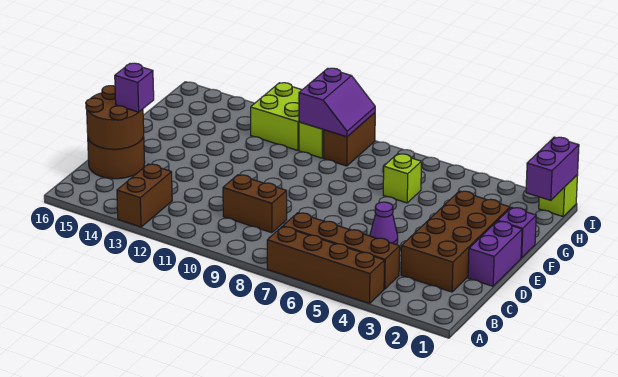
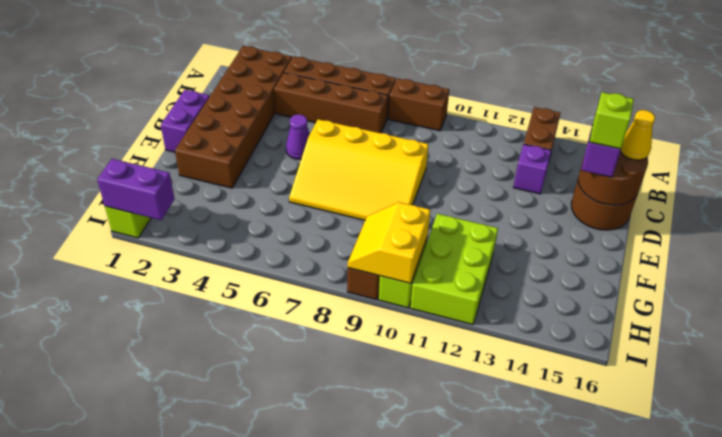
brown 2x4 brick [401,191,510,292] -> brown 2x6 brick [175,46,292,188]
brown 1x2 brick [223,175,287,233] -> brown 1x2 brick moved to [389,78,449,131]
none -> yellow 1x1 cone [620,110,655,160]
none -> yellow 3x4 slope [289,119,429,220]
purple 1x1 brick [498,207,536,258] -> purple 1x1 brick moved to [513,144,551,194]
lime 1x1 brick [383,154,421,203] -> lime 1x1 brick moved to [589,92,634,149]
purple 1x2 brick [526,137,579,200] -> purple 1x2 brick turned to [97,159,174,220]
purple 2x2 slope [299,68,375,137] -> yellow 2x2 slope [348,202,430,284]
lime 2x2 brick [251,83,302,150] -> lime 2x3 brick [410,214,498,325]

